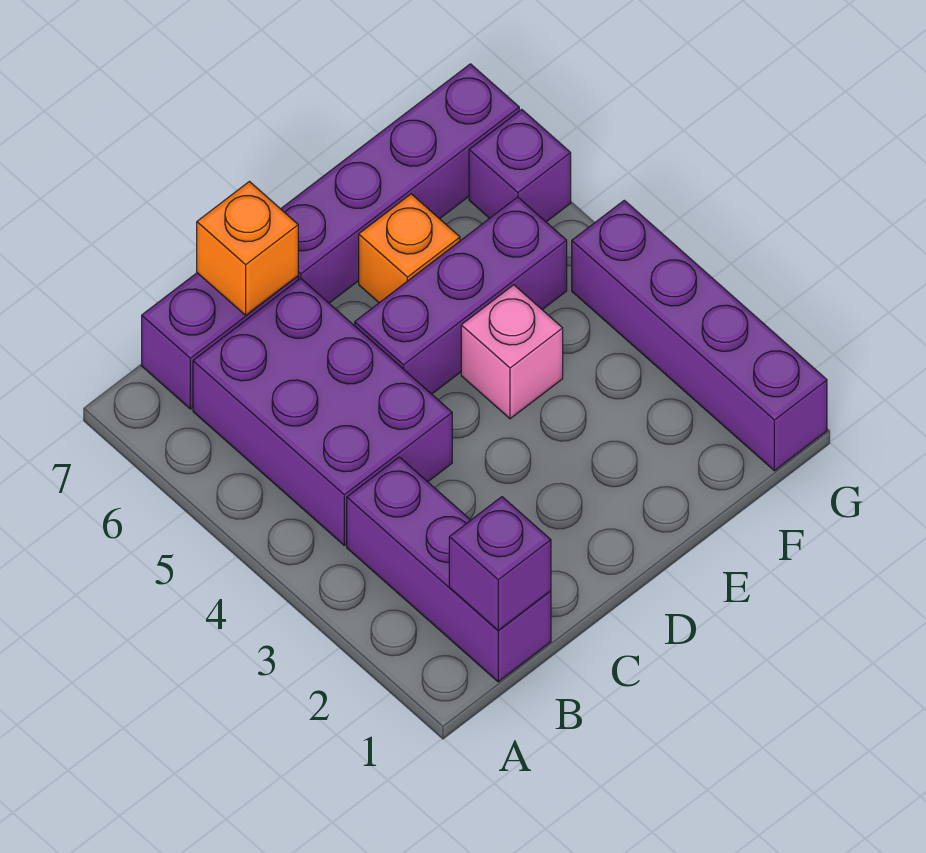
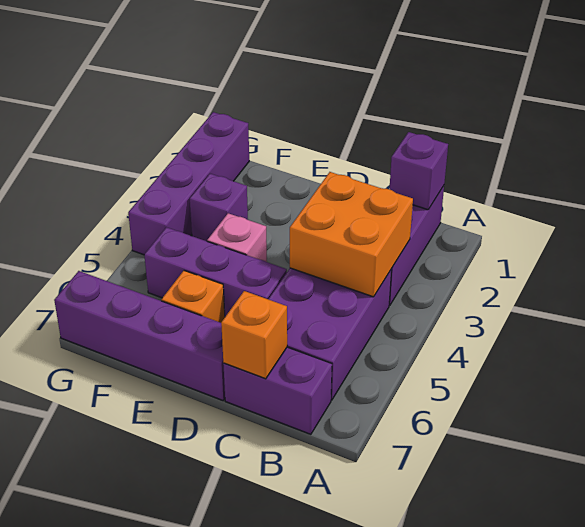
none -> orange 2x2 brick [290,172,413,297]
purple 1x1 brick [469,109,571,222] -> purple 1x1 brick moved to [190,174,248,241]

